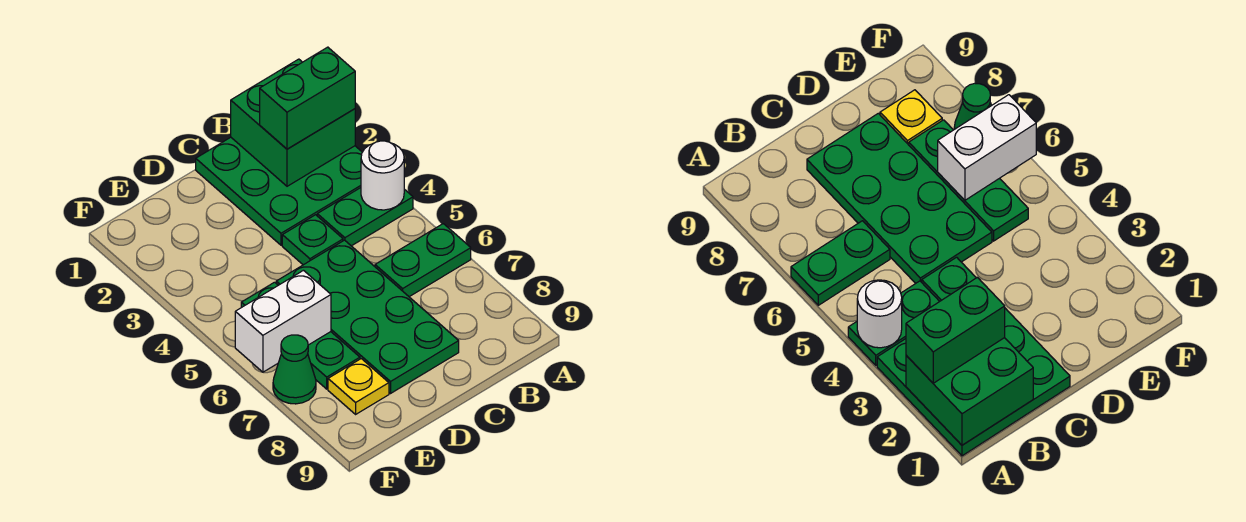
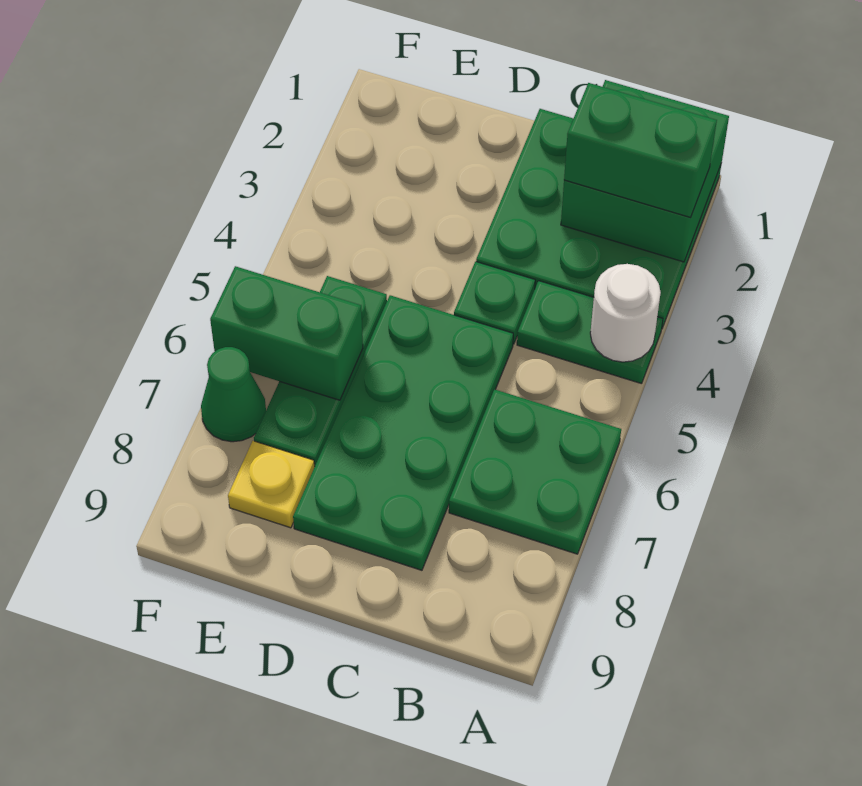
green 1x2 plate [375,224,471,297] -> green 2x2 plate [449,389,621,554]
white 1x2 brick [235,270,331,372] -> green 1x2 brick [210,266,363,400]

